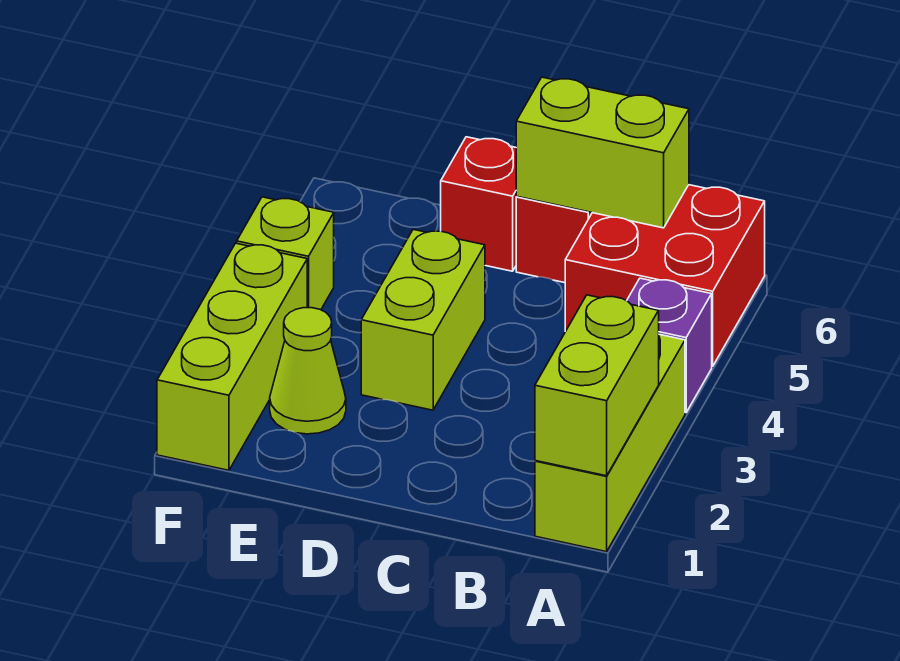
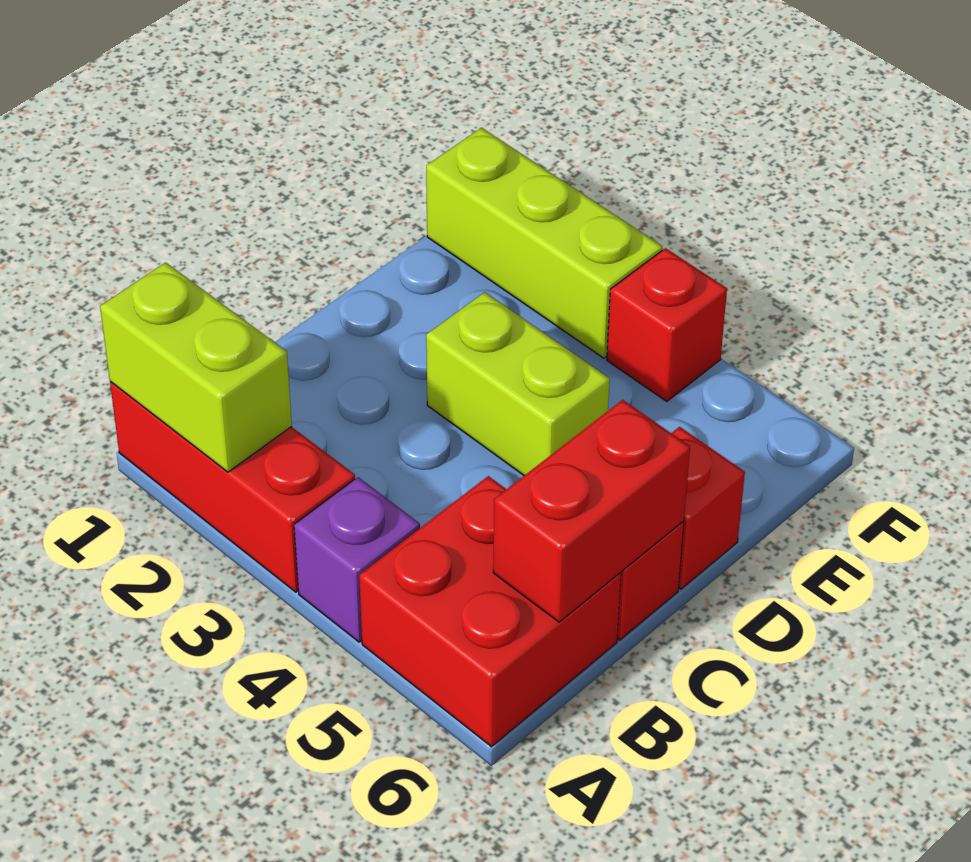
lime 1x3 brick [535,334,685,552] -> red 1x3 brick [110,382,355,592]
lime 1x2 brick [516,77,689,228] -> red 1x2 brick [493,400,690,622]
lime 1x1 cone [270,308,346,434] -> none
lime 1x1 brick [237,197,334,310] -> red 1x1 brick [607,248,727,402]

